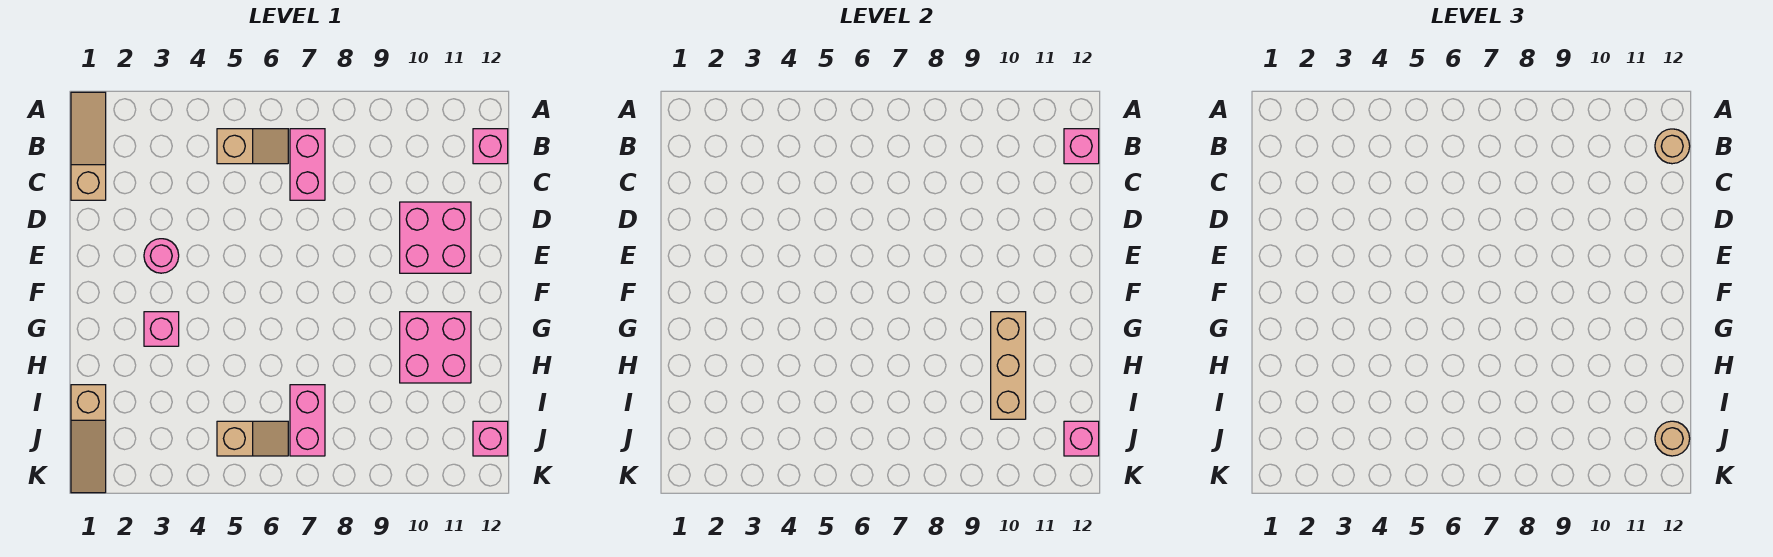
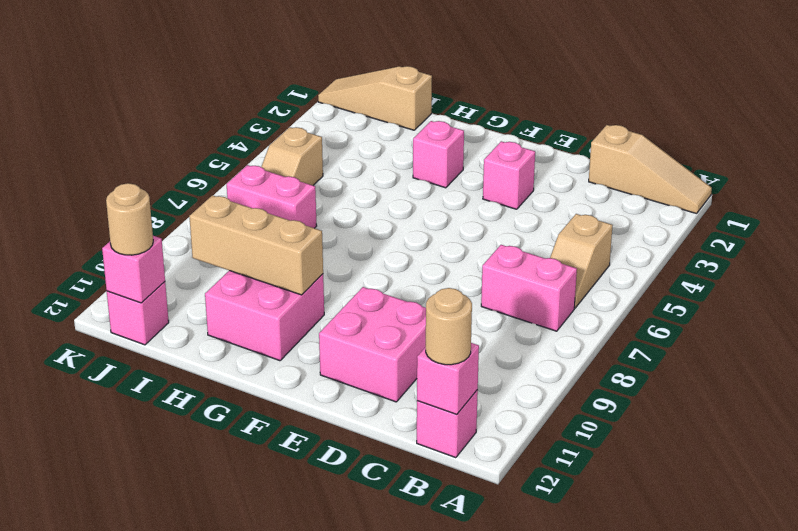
pink 1x1 round brick [144,239,179,273] -> pink 1x1 brick [483,141,535,209]

